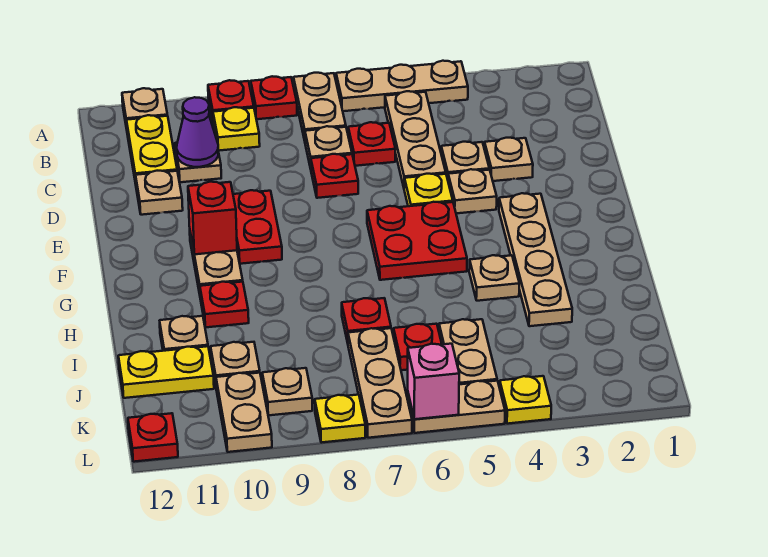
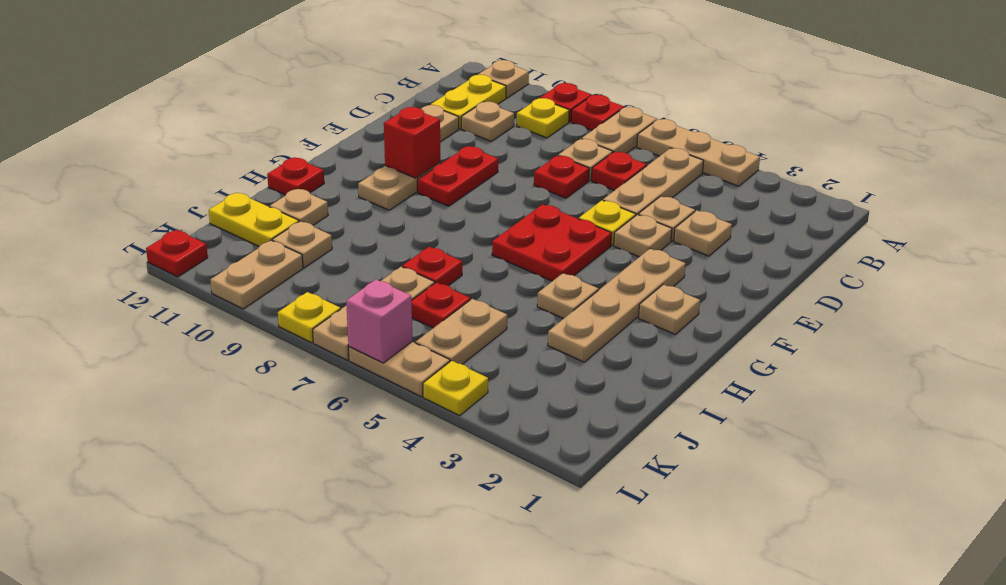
purple 1x1 cone [177,97,219,167] -> none
red 1x1 plate [200,282,249,327] -> red 1x1 plate moved to [267,157,324,195]
tan 1x1 plate [262,368,312,415] -> tan 1x1 plate moved to [639,284,700,334]

